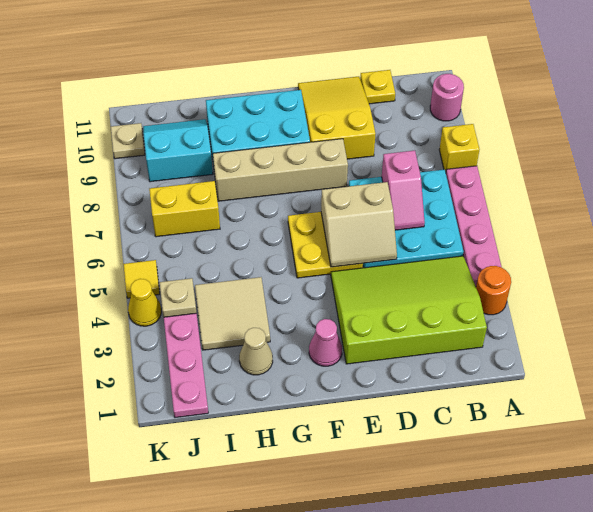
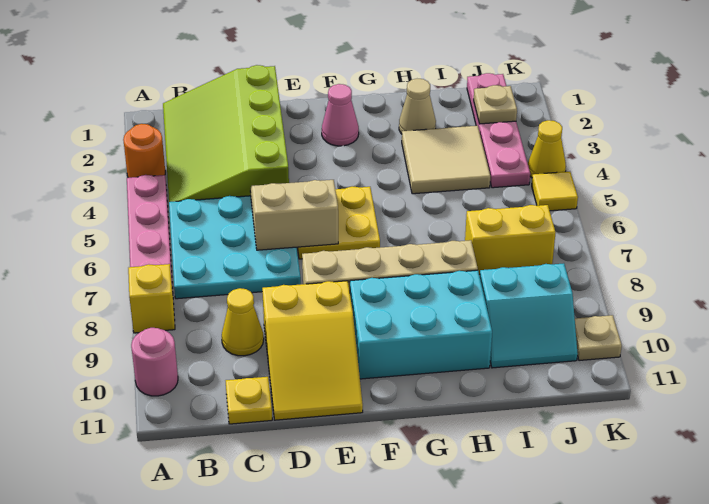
lime 3x4 slope [331,256,487,364] -> lime 3x4 slope turned to [163,65,289,202]
pink 1x2 slope [382,150,425,230] -> none
none -> yellow 1x1 cone [222,288,264,356]
tan 1x1 plate [160,278,197,317] -> tan 1x1 plate moved to [474,85,517,124]

